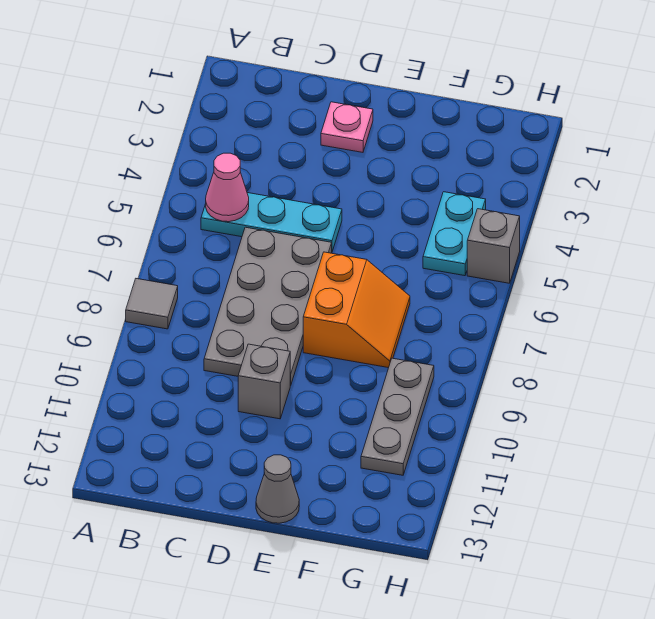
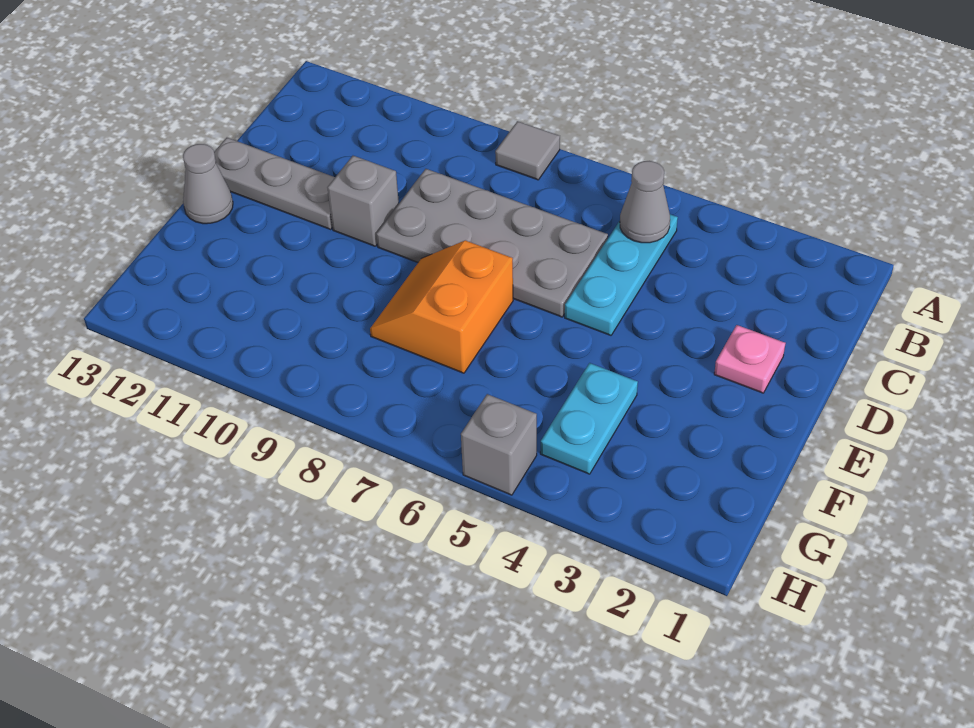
pink 1x1 cone [206,153,249,222] -> grey 1x1 cone [620,161,670,243]
orange 2x2 slope [303,252,410,368] -> orange 2x2 slope turned to [370,240,513,373]
cyan 1x2 plate [423,192,486,276] -> cyan 1x2 plate turned to [540,363,638,474]
grey 1x3 plate [361,358,434,475] -> grey 1x3 plate moved to [214,138,335,229]

